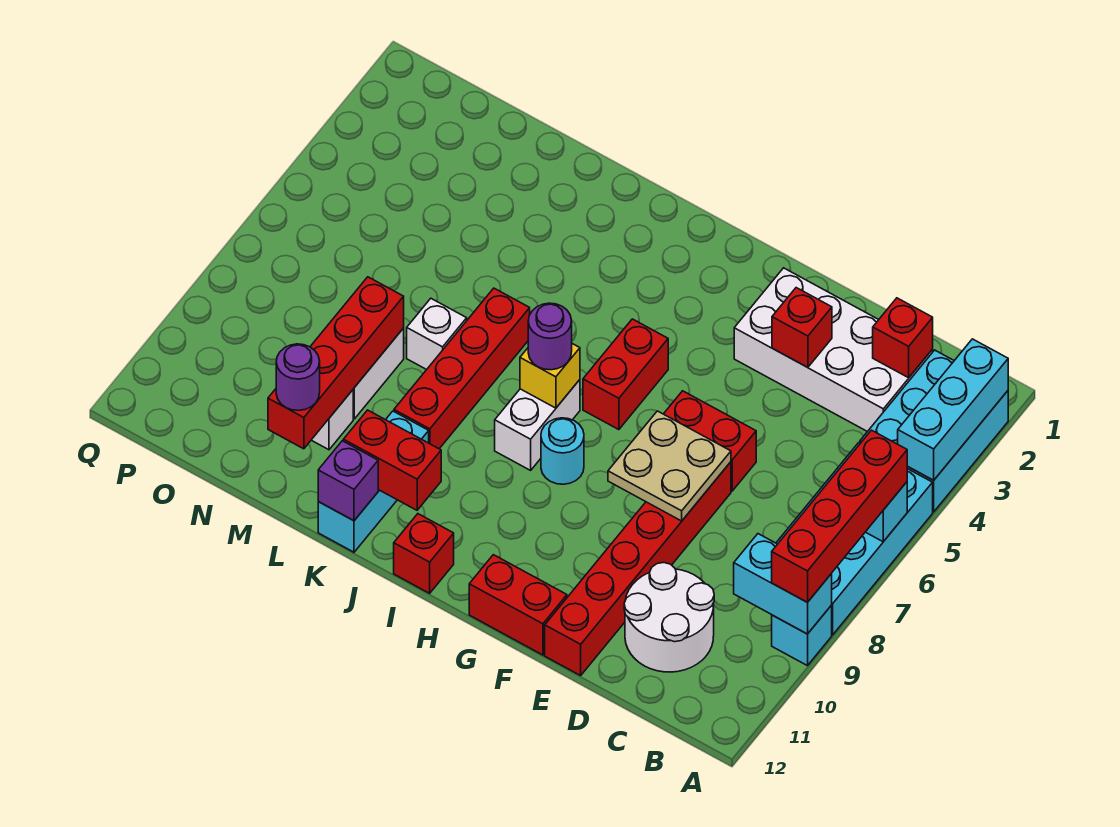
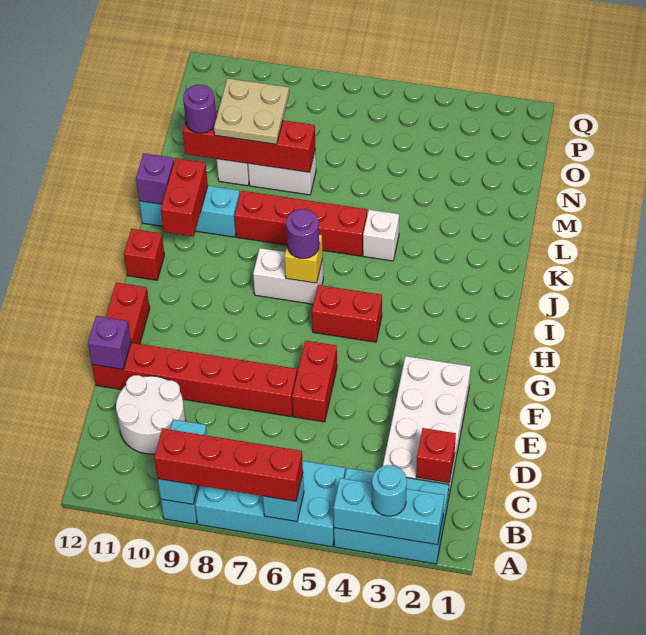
red 1x1 brick [772,288,832,367] -> none
tan 2x2 plate [608,411,731,521] -> tan 2x2 plate moved to [214,78,289,144]
none -> purple 1x1 brick [88,316,131,369]
cyan 1x1 round brick [541,418,584,484] -> cyan 1x1 round brick moved to [372,465,407,516]
white 1x1 brick [407,299,467,370] -> white 1x1 brick moved to [363,210,399,261]

